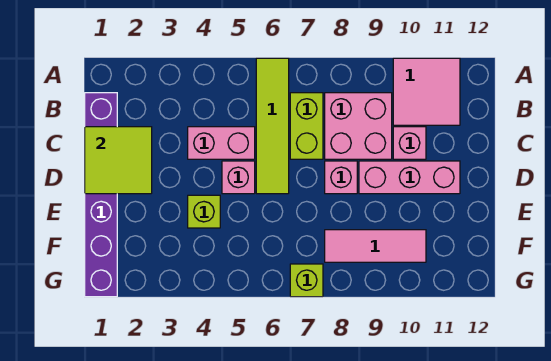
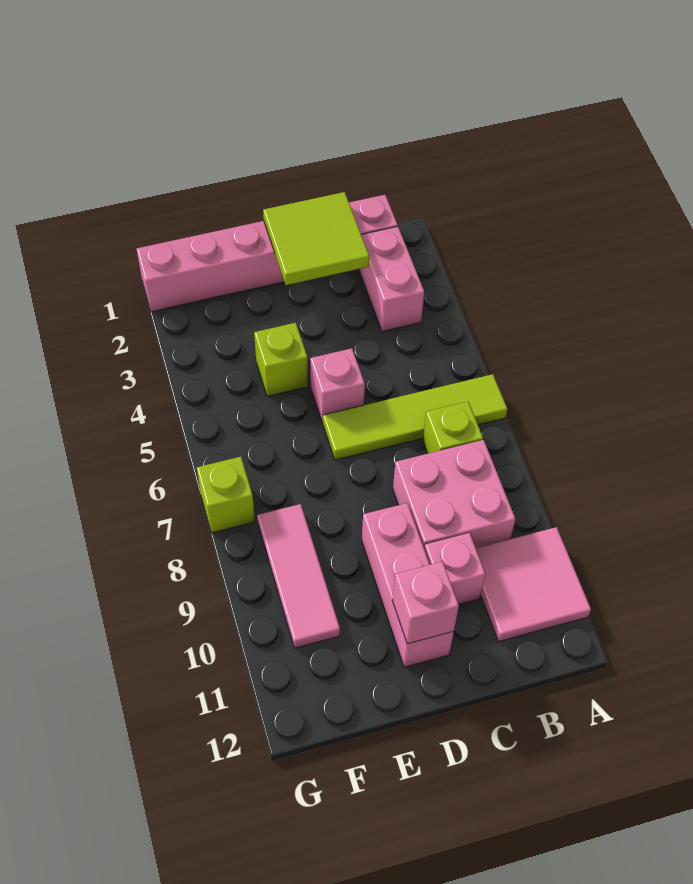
purple 1x6 brick [85,93,117,297] -> pink 1x6 brick [137,195,398,312]
lime 1x2 brick [290,93,323,159] -> lime 1x1 brick [423,401,483,453]
pink 1x2 brick [188,127,255,159] -> pink 1x2 brick moved to [359,227,424,332]
pink 1x1 brick [325,161,357,194] -> pink 1x1 brick moved to [392,562,459,644]

